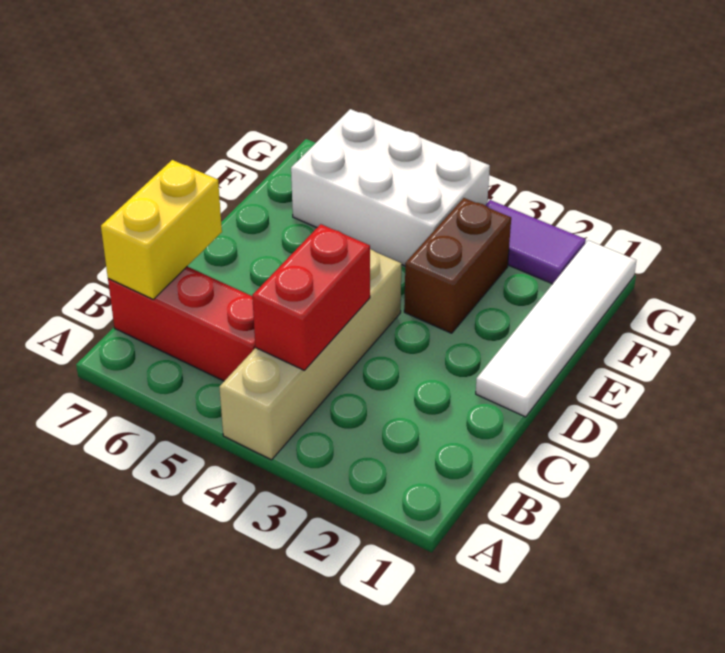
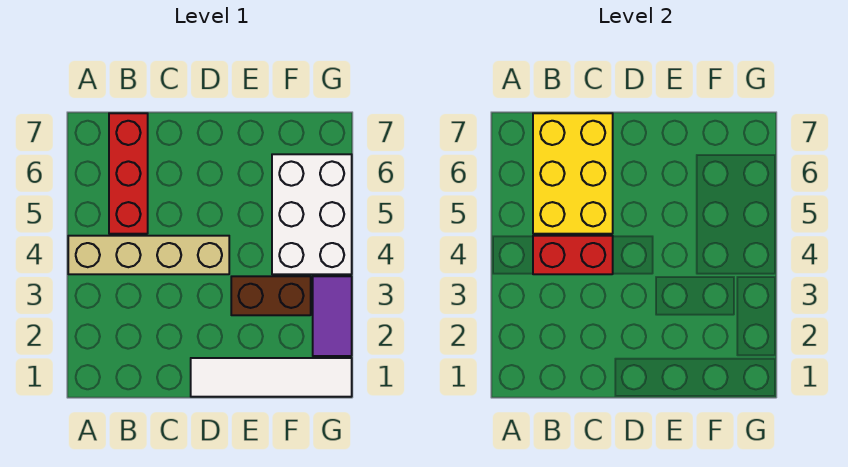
yellow 1x2 brick [101,160,222,299] -> yellow 2x3 brick [533,113,613,234]

